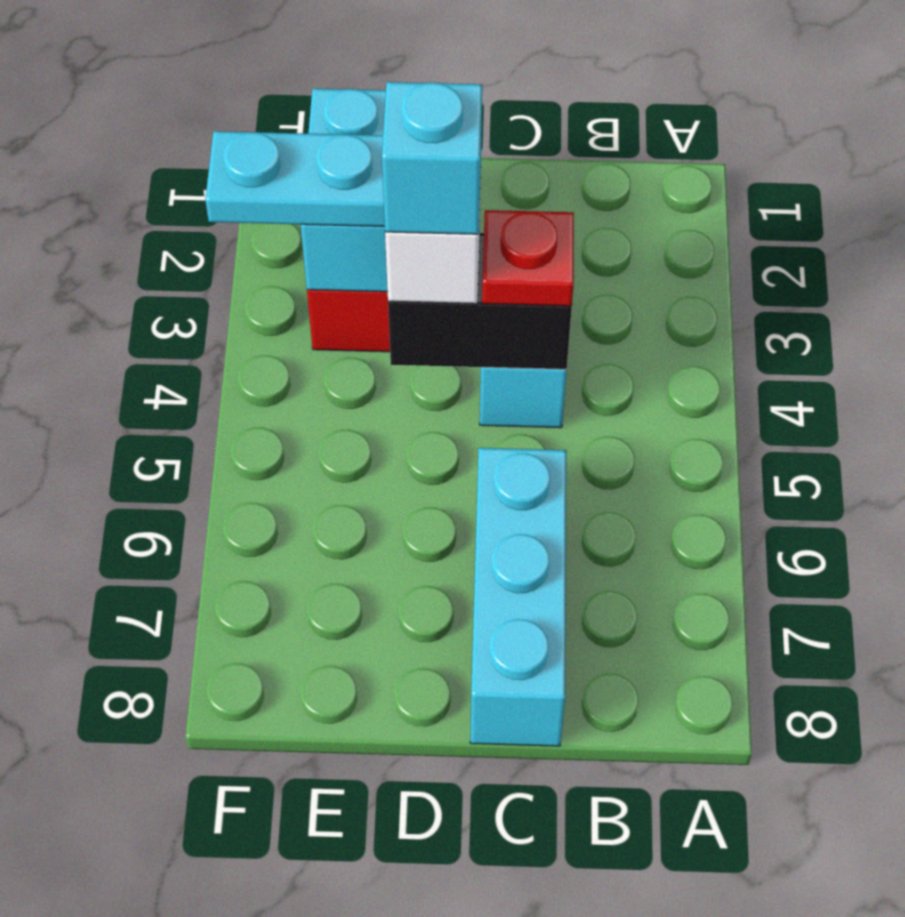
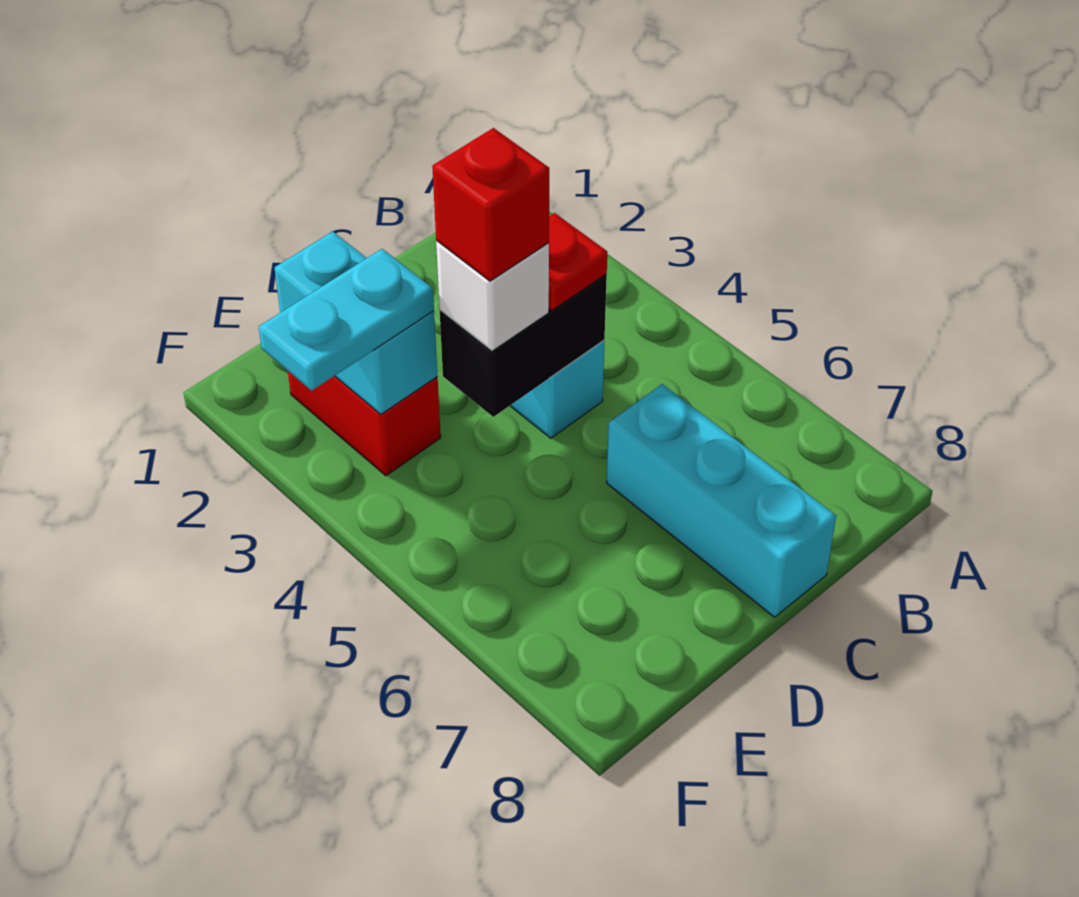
cyan 1x1 brick [382,82,482,234] -> red 1x1 brick [432,128,549,281]

